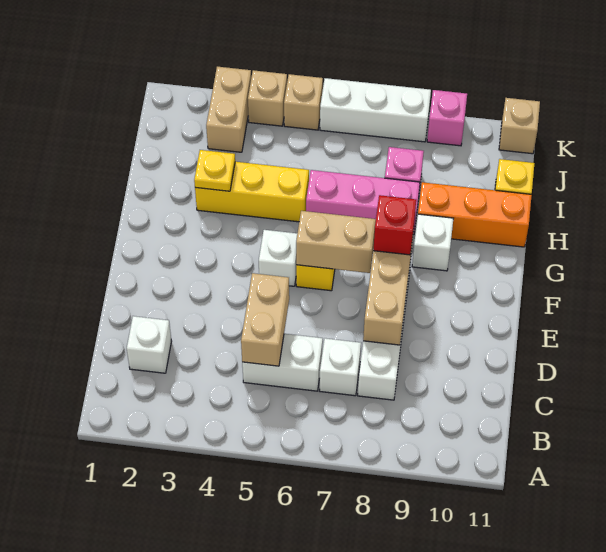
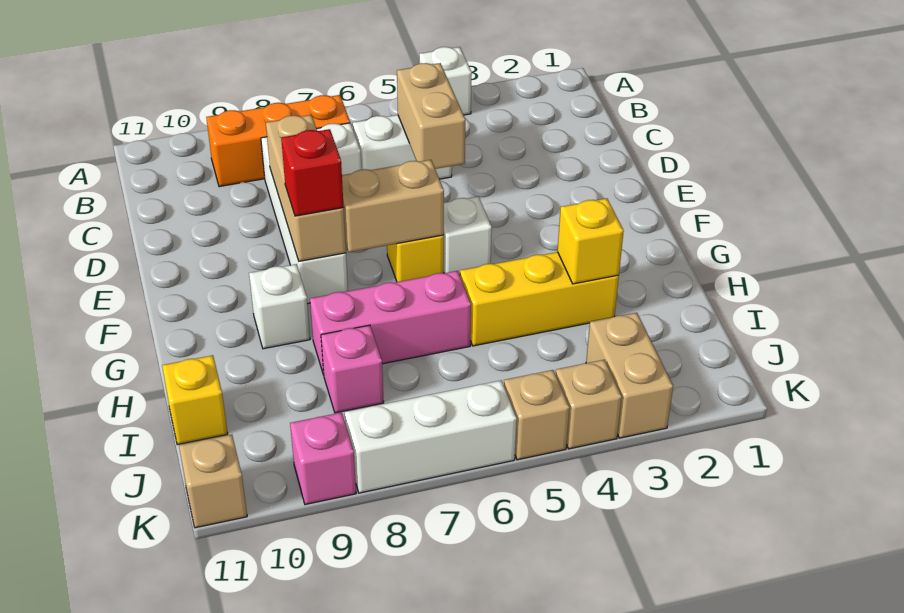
white 1x1 brick [127,316,172,373] -> white 1x1 brick moved to [419,47,472,115]
yellow 1x1 plate [194,150,235,191] -> yellow 1x1 brick [557,198,624,284]
orange 1x3 brick [418,182,532,247] -> orange 1x3 brick moved to [206,95,350,187]

